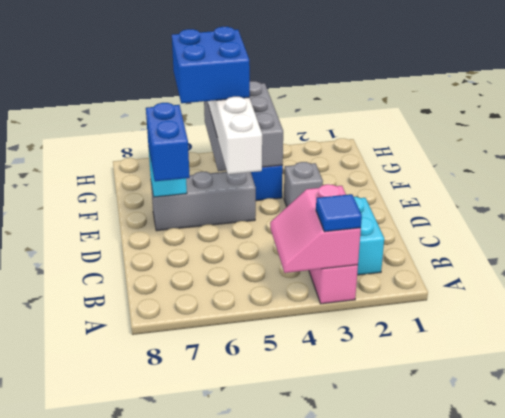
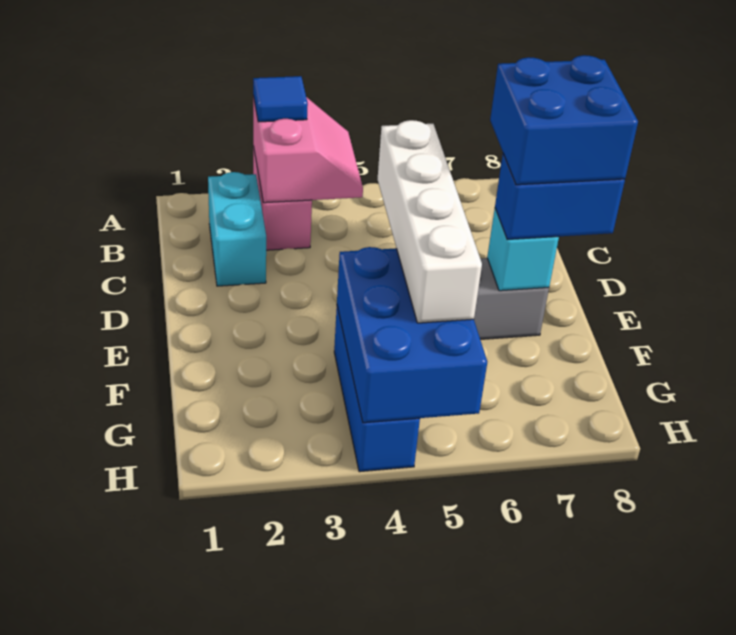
blue 1x2 brick [146,103,190,181] -> blue 1x2 brick turned to [495,154,625,240]
grey 1x1 brick [284,162,323,206] -> none
grey 2x3 brick [204,81,283,171] -> blue 2x3 brick [337,247,487,423]
blue 2x2 brick [172,27,250,103] -> blue 2x2 brick moved to [490,55,638,185]

